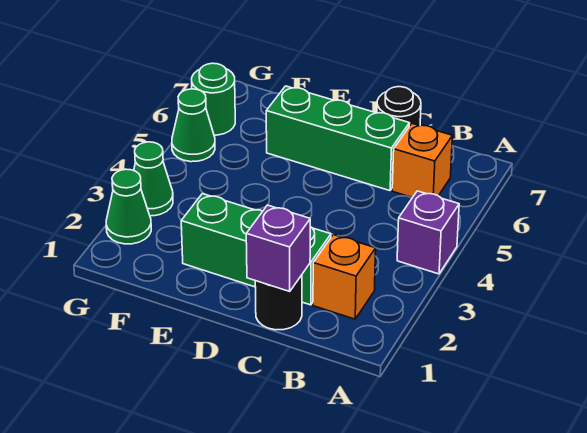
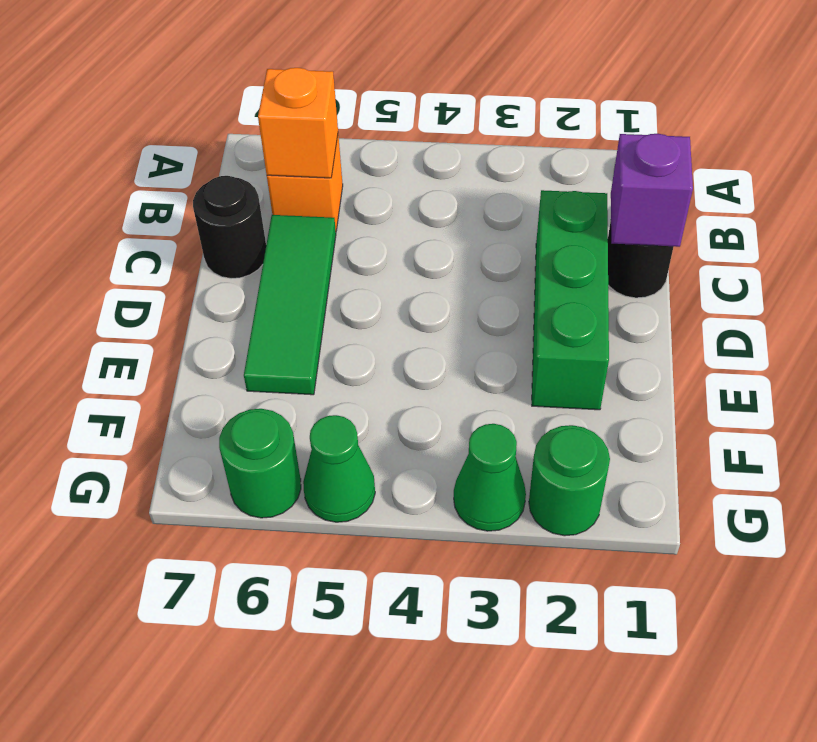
purple 1x1 brick [397,191,459,274] -> none
orange 1x1 brick [313,235,376,319] -> orange 1x1 brick moved to [258,68,338,178]
green 1x3 brick [266,86,410,191] -> green 1x3 tile [244,215,336,395]
green 1x1 cone [106,169,151,244] -> green 1x1 round brick [529,425,610,536]

